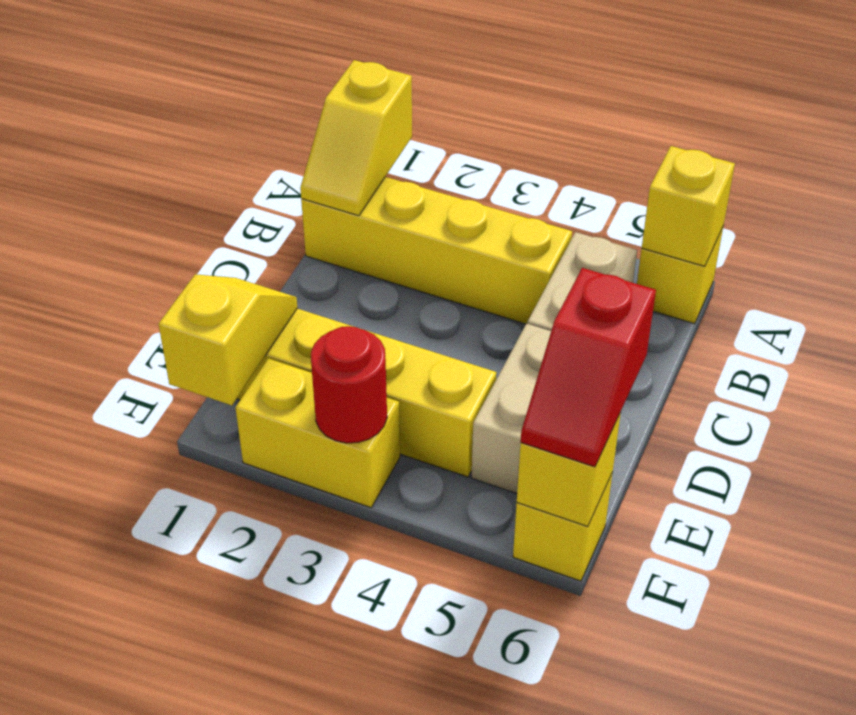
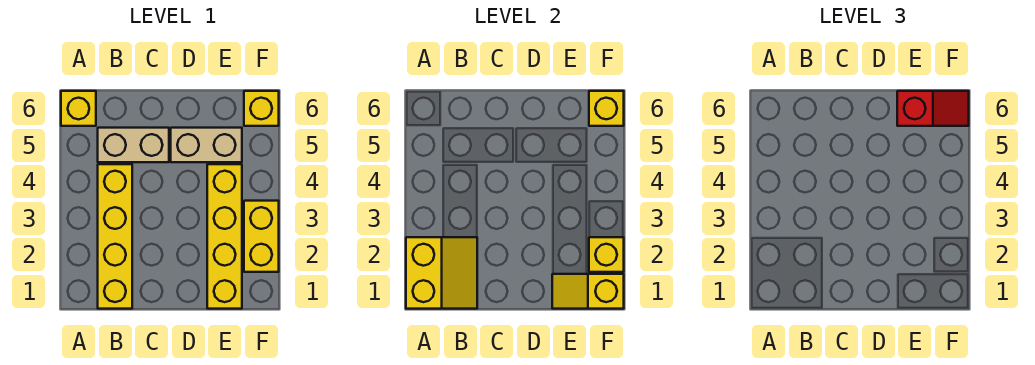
yellow 1x2 slope [300,60,412,216] -> yellow 2x2 slope [406,237,477,309]
yellow 1x1 brick [642,146,735,266] -> yellow 1x1 brick moved to [589,237,624,272]
red 1x1 round brick [311,326,387,443] -> none

